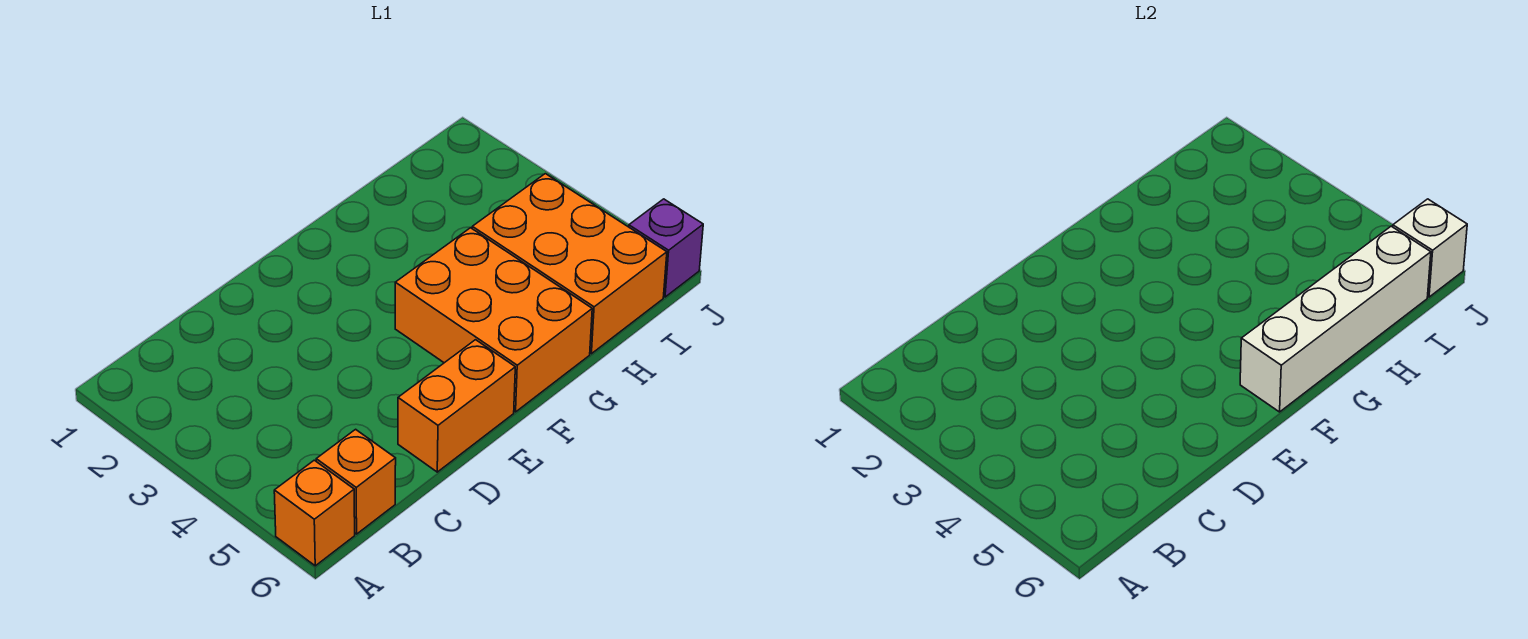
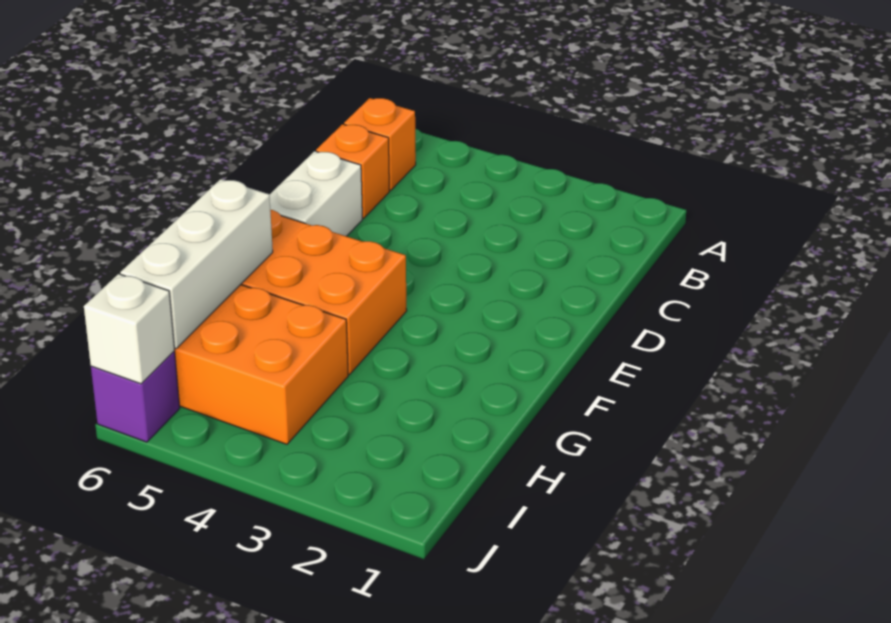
orange 1x1 brick [274,460,355,566] -> orange 1x1 brick moved to [316,124,389,218]
orange 1x2 brick [398,340,515,472] -> white 1x2 brick [270,151,362,236]
white 1x4 brick [1240,226,1431,412] -> white 1x3 brick [120,179,273,349]

